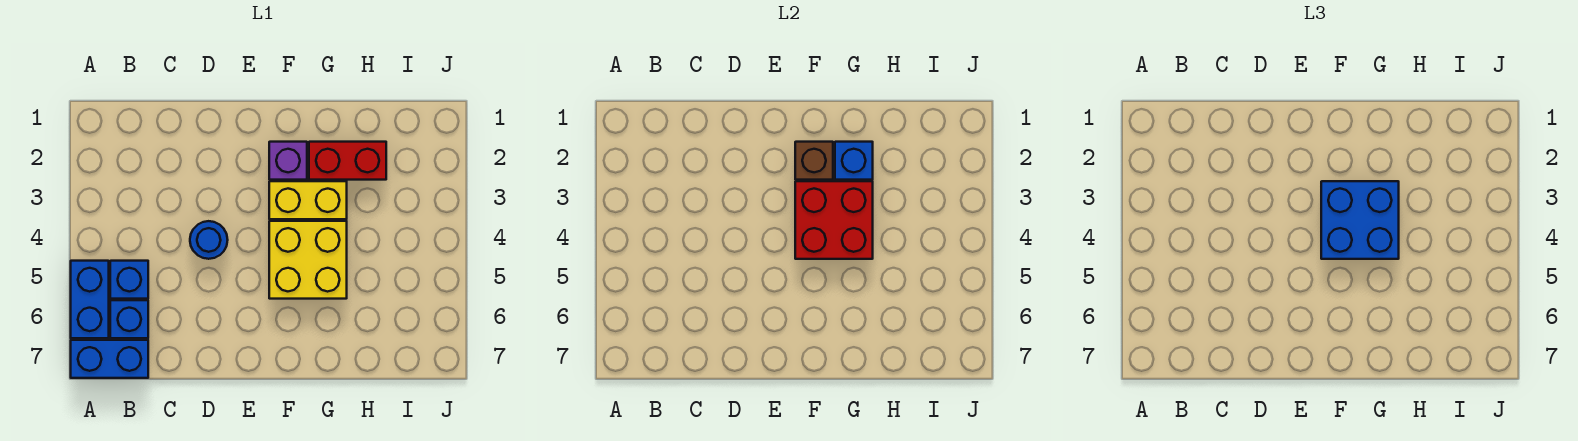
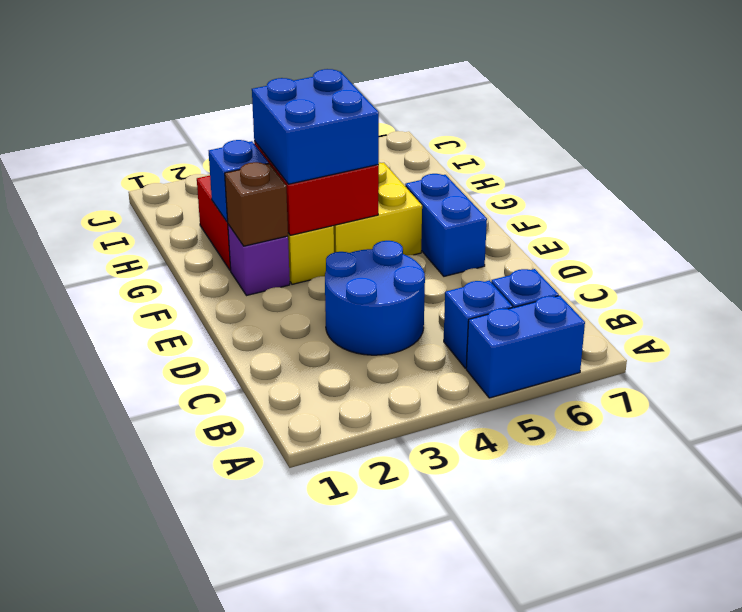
blue 1x2 brick [71,340,148,378] -> blue 1x2 brick moved to [405,174,487,276]
blue 1x1 round brick [190,221,228,259] -> blue 2x2 round brick [325,241,425,355]

